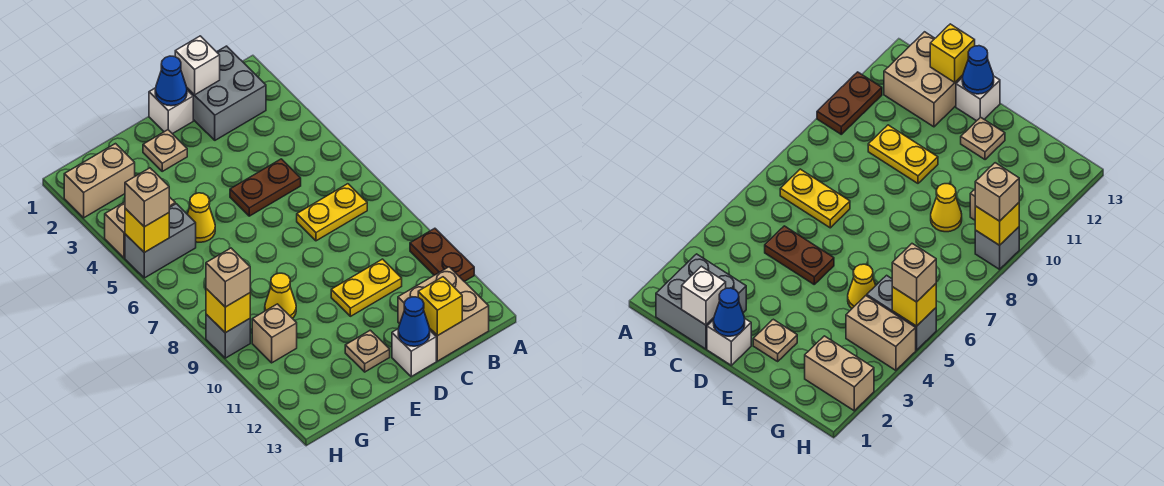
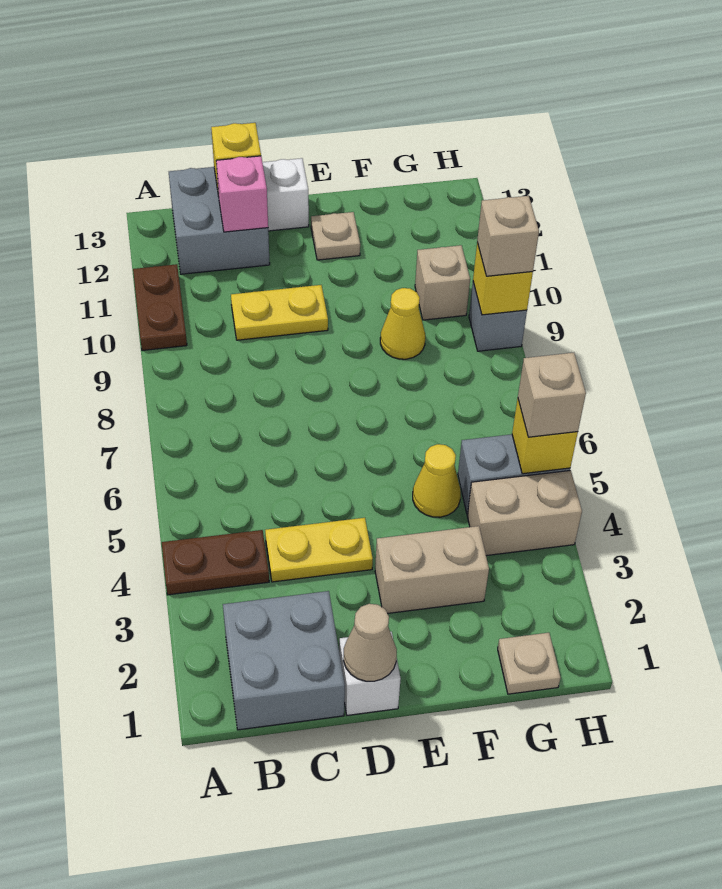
yellow 1x2 plate [297,184,367,241] -> yellow 1x2 plate moved to [265,518,373,582]
tan 2x2 brick [398,267,489,361] -> grey 2x2 brick [169,167,270,274]
white 1x1 brick [175,36,220,95] -> none
brown 1x2 plate [230,159,301,216] -> brown 1x2 plate moved to [162,530,269,595]
none -> pink 1x1 brick [216,156,268,232]
blue 1x1 cone [155,56,187,106] -> tan 1x1 cone [344,604,397,681]
blue 1x1 cone [398,297,430,346] -> none
tan 1x1 plate [143,130,187,171] -> tan 1x1 plate moved to [498,633,560,694]
tan 1x2 brick [64,144,135,218] -> tan 1x2 brick moved to [375,526,489,613]

